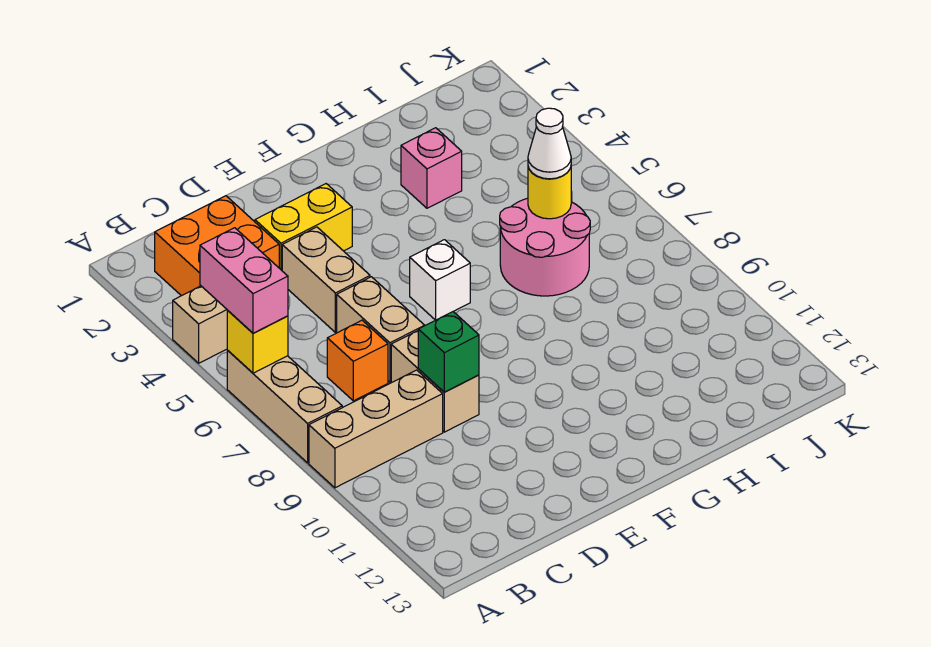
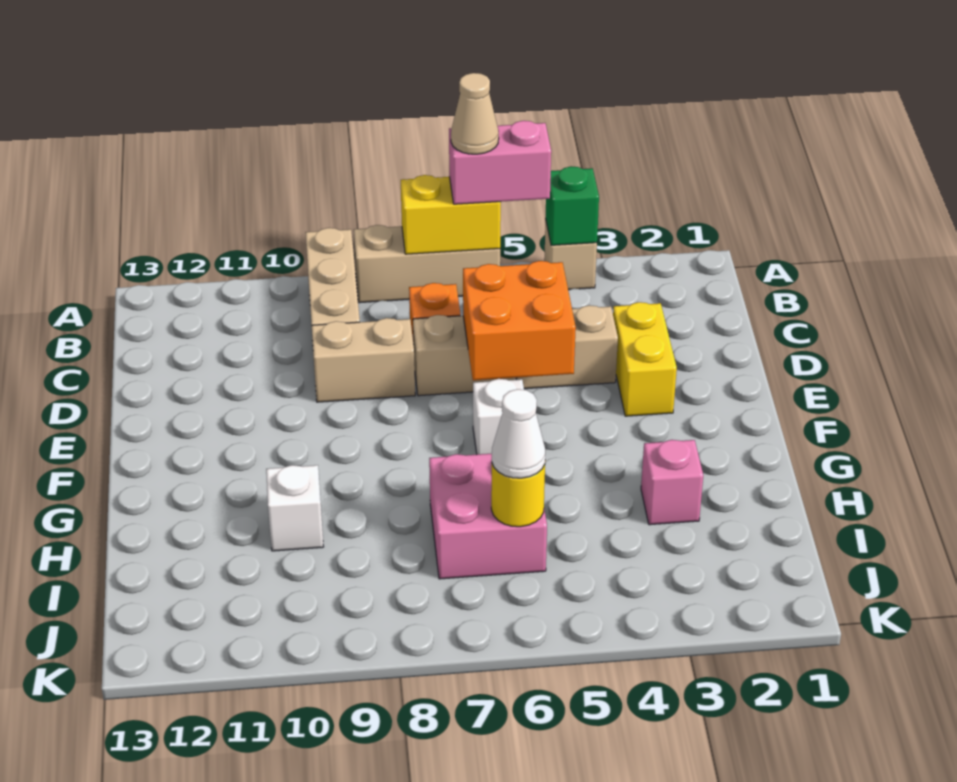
yellow 1x1 brick [227,310,288,373] -> yellow 1x2 brick [401,175,501,254]
none -> tan 1x1 cone [451,73,499,154]
orange 2x2 brick [155,196,279,296] -> orange 2x2 brick moved to [463,261,576,380]
green 1x1 brick [418,312,479,392] -> green 1x1 brick moved to [546,166,599,245]
pink 2x2 round brick [500,198,590,296] -> pink 2x2 brick [429,454,547,579]
none -> white 1x1 brick [266,465,324,551]

